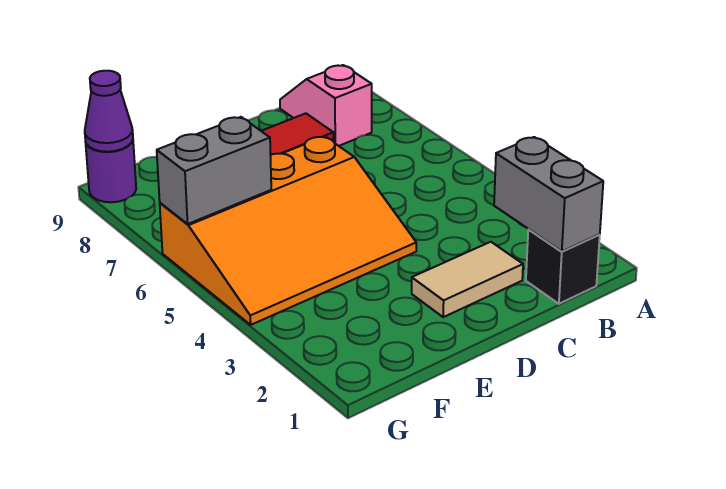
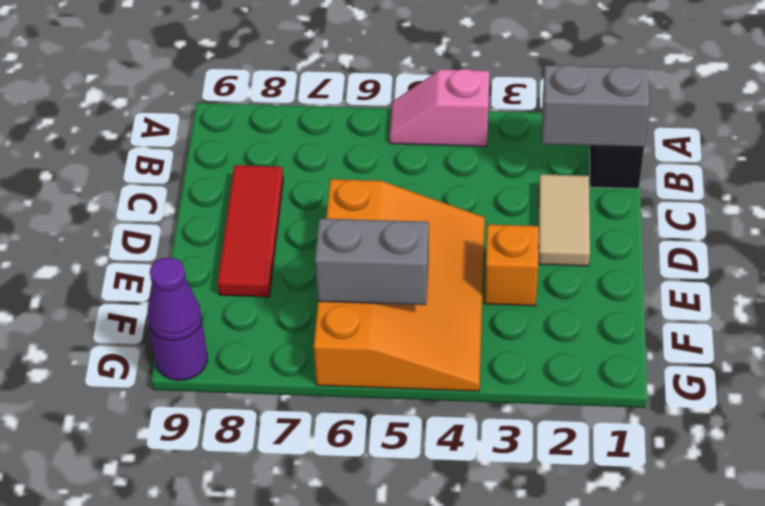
pink 1x2 slope [280,65,372,146] -> pink 1x2 slope moved to [390,69,489,147]
none -> orange 1x1 brick [485,224,539,306]
grey 1x2 brick [157,117,271,224] -> grey 1x2 brick turned to [315,218,429,305]

